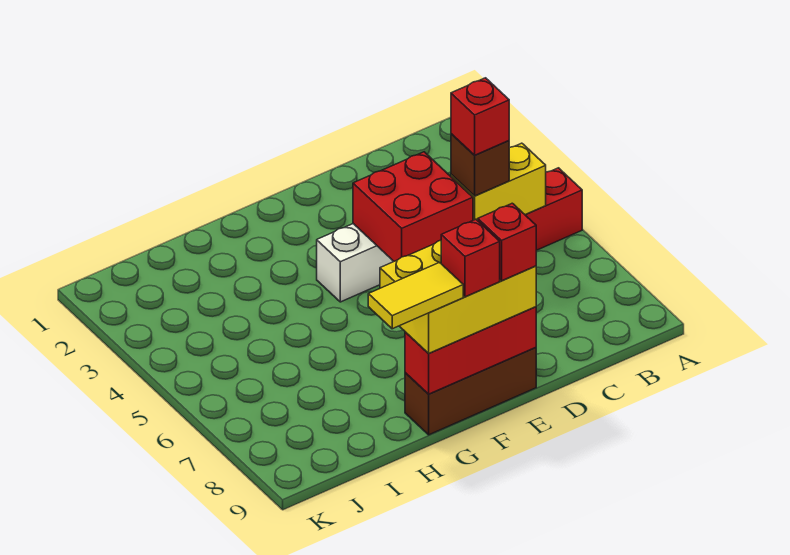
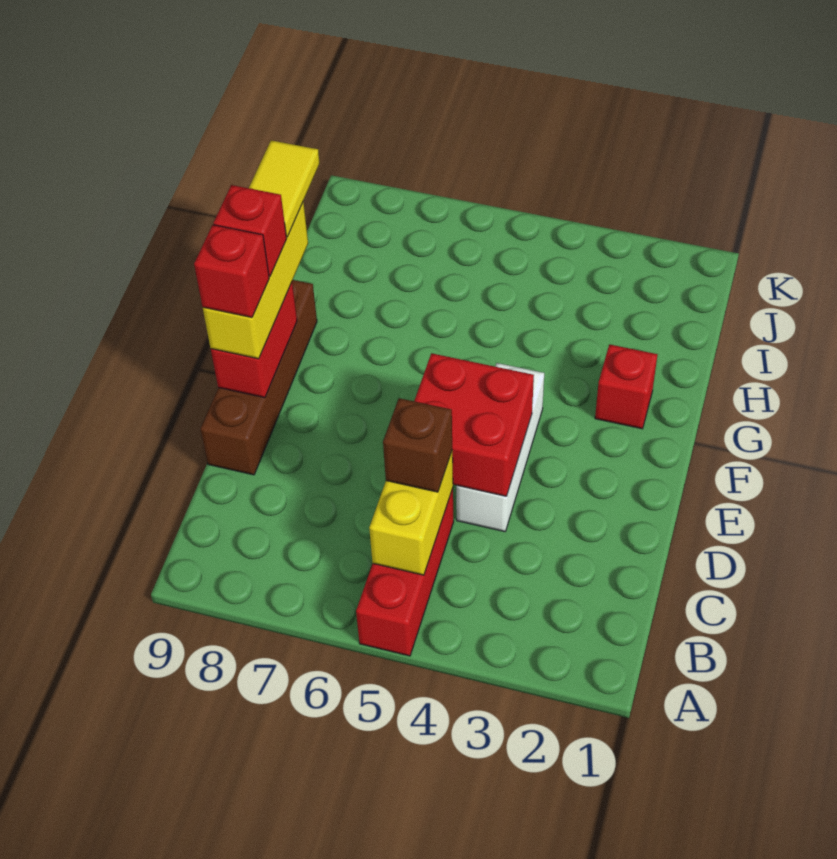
red 1x1 brick [451,78,509,155] -> red 1x1 brick moved to [595,344,658,429]
yellow 2x3 brick [380,241,536,354] -> yellow 1x3 brick [203,202,308,359]
brown 1x3 brick [405,347,536,435] -> brown 1x4 brick [200,280,317,475]
red 1x3 brick [405,307,536,394] -> red 1x2 brick [211,283,297,398]

